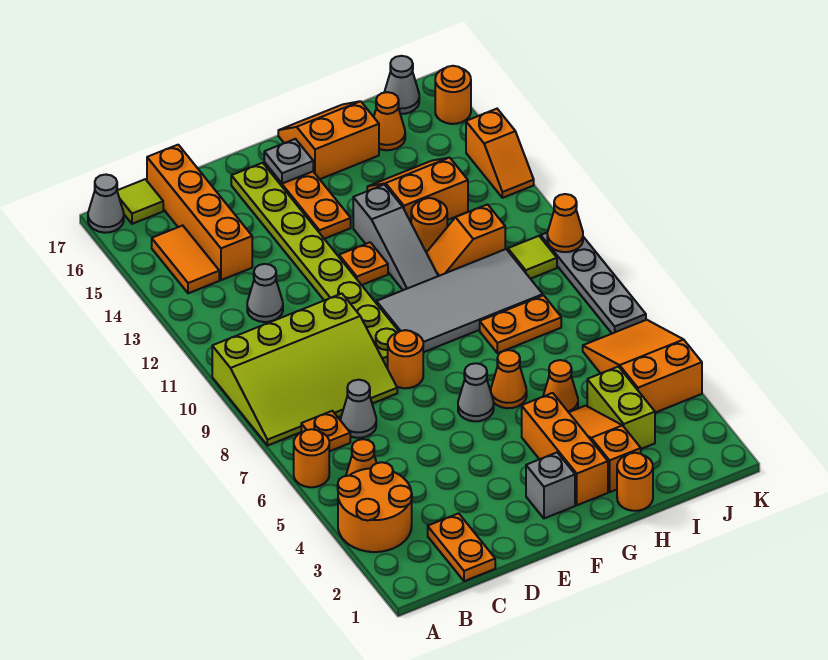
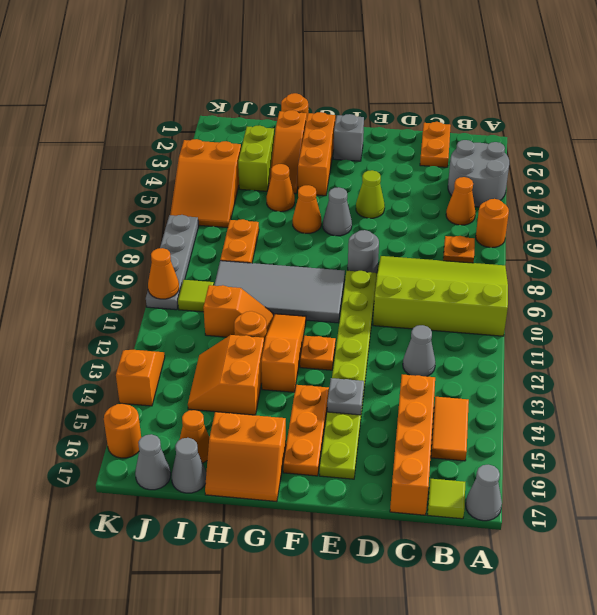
orange 2x2 round brick [338,462,412,552] -> grey 2x2 round brick [448,140,509,207]
grey 1x1 cone [341,380,376,438] -> grey 1x1 cone moved to [172,438,206,493]
none -> lime 1x1 cone [356,170,385,218]
orange 1x1 round brick [388,330,423,388] -> grey 1x1 round brick [348,230,379,273]
grey 1x1 plate [264,139,313,184] -> grey 1x1 plate moved to [327,378,364,415]
grey 1x3 slope [353,184,438,290] -> orange 1x3 slope [261,314,306,392]
orange 1x2 plate [480,295,561,353] -> orange 1x2 plate turned to [220,219,259,263]
orange 2x2 slope [367,158,468,222] -> orange 2x2 slope turned to [188,335,264,415]

